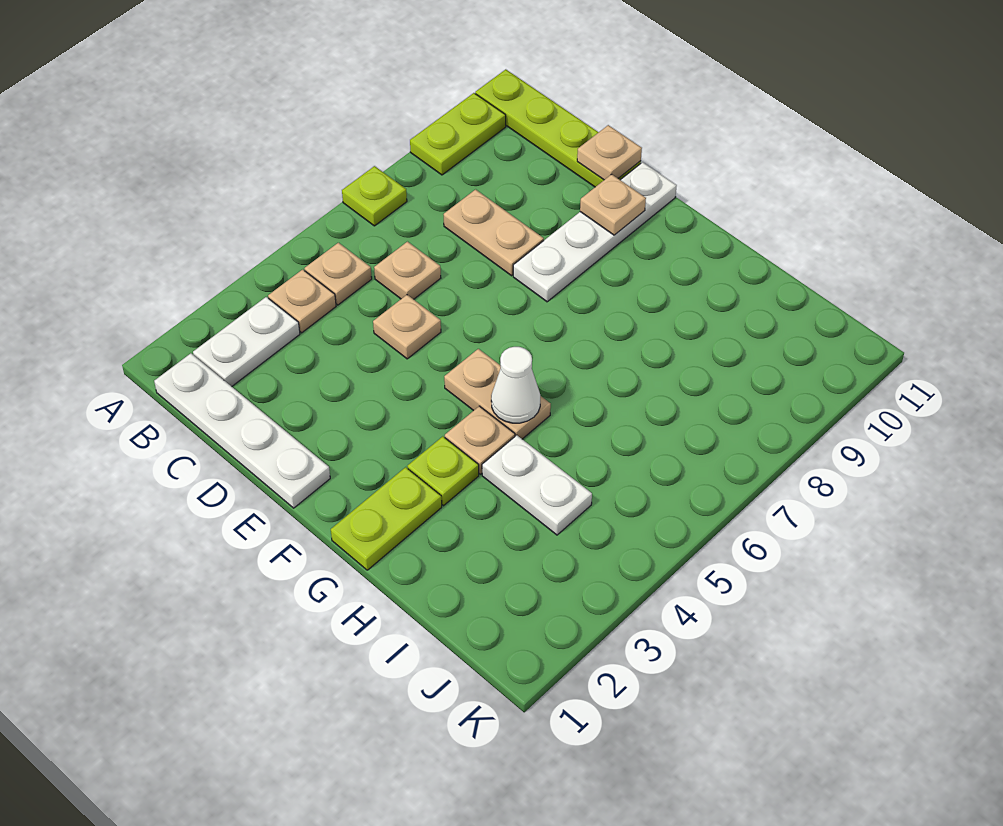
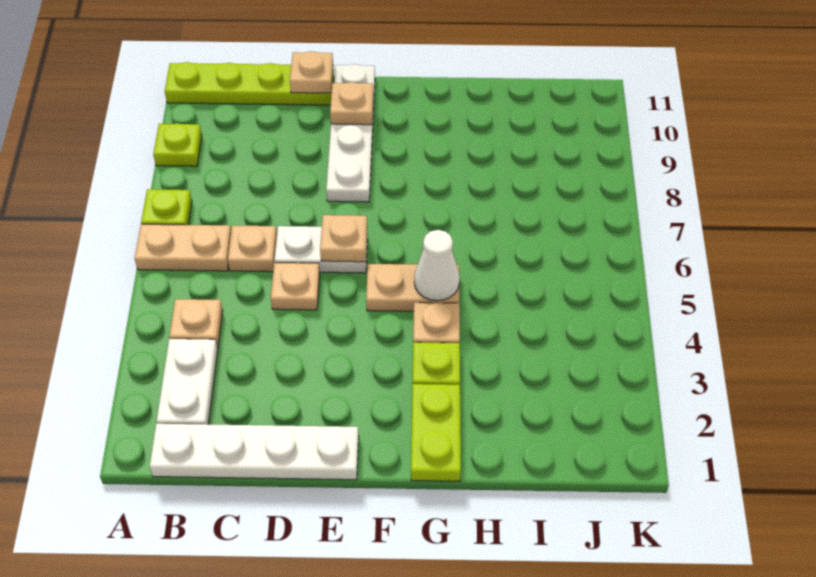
lime 1x2 plate [410,93,506,175] -> lime 1x1 plate [153,123,202,166]
tan 1x1 plate [304,243,372,305] -> tan 1x1 plate moved to [320,215,367,262]
tan 1x2 plate [444,189,544,276] -> tan 1x2 plate moved to [135,224,231,271]
white 1x2 plate [482,435,592,535] -> white 1x2 plate moved to [274,226,368,273]

